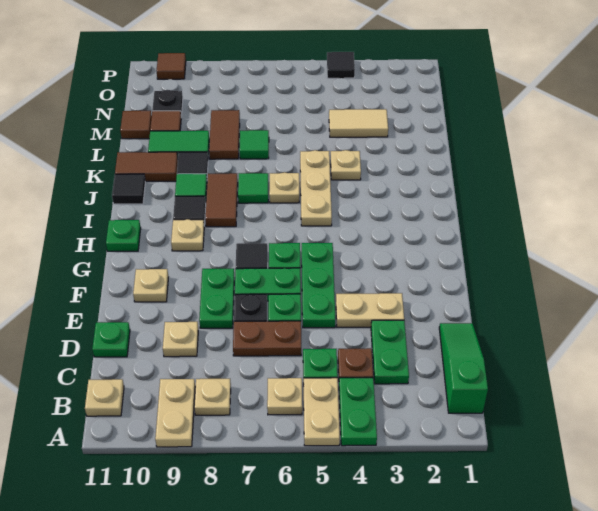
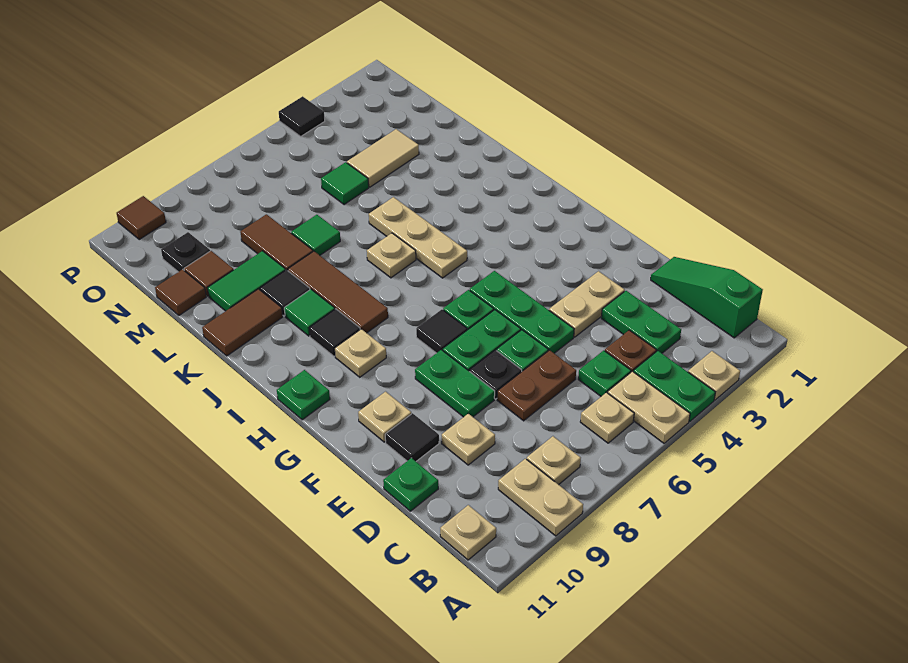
brown 1x2 tile [205,173,238,227] -> brown 1x3 tile [288,251,388,333]
green 1x1 tile [238,173,268,203] -> green 1x1 tile moved to [321,162,369,205]
black 1x1 tile [112,174,145,204] -> black 1x1 tile moved to [385,413,439,461]
tan 1x1 plate [331,150,361,180] -> tan 1x1 plate moved to [688,351,740,400]

